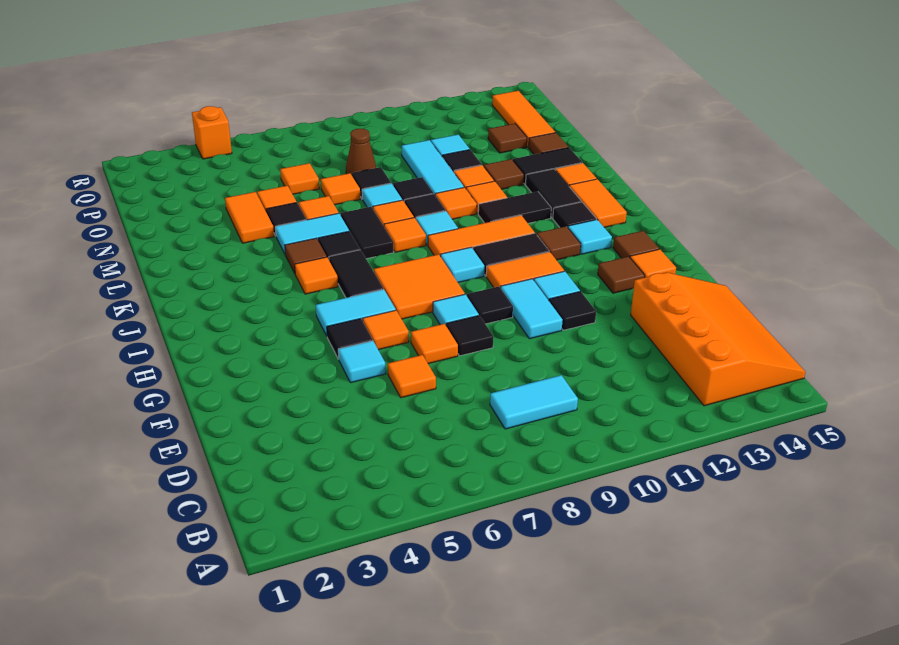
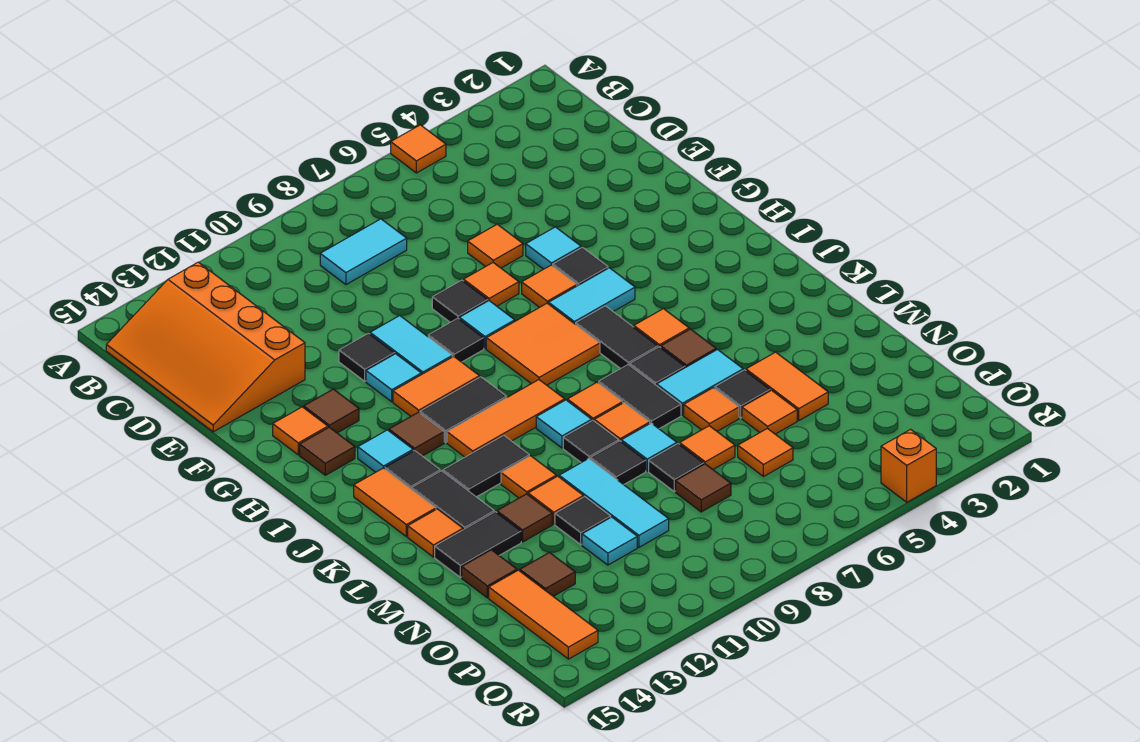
cyan 1x1 tile [441,247,484,282] -> none
orange 1x1 tile [435,187,477,219] -> orange 1x1 tile moved to [391,125,446,173]
brown 1x1 cone [346,129,376,175] -> brown 1x1 tile [676,464,731,512]

